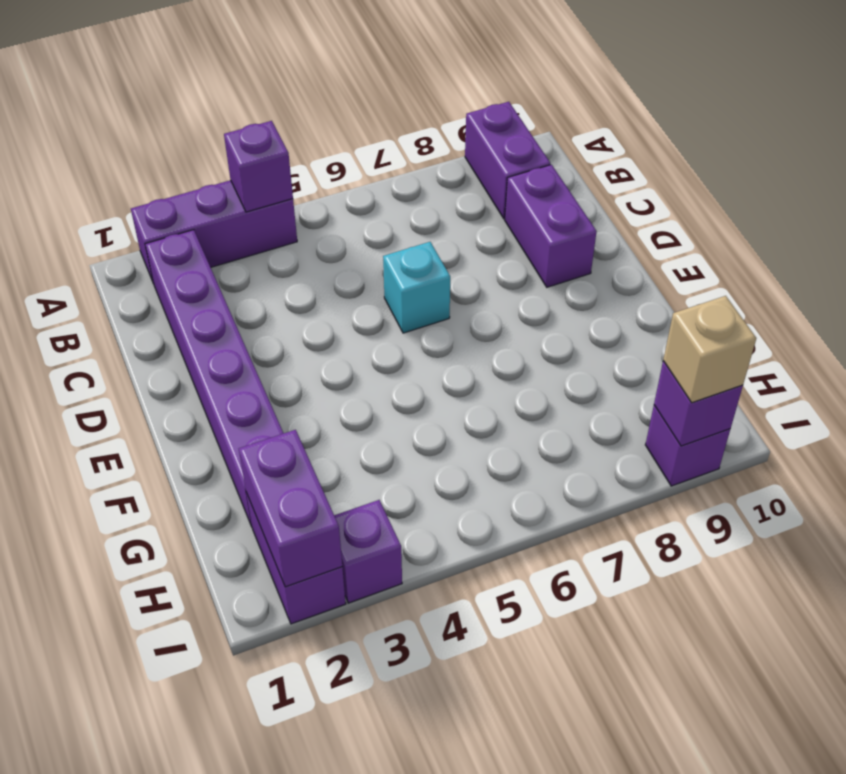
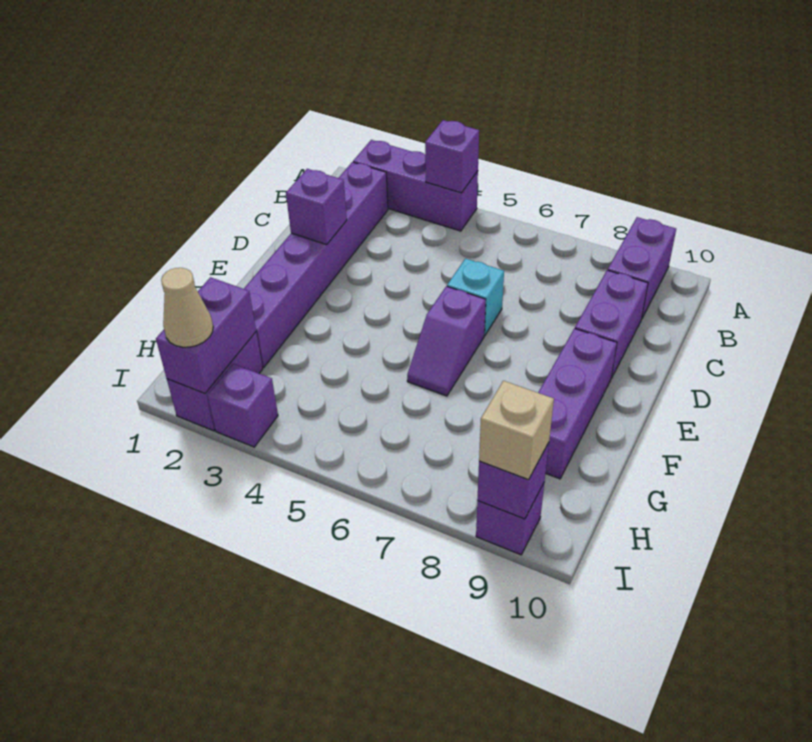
none -> purple 1x1 brick [286,169,347,245]
none -> purple 1x2 slope [407,286,486,396]
none -> purple 1x3 brick [538,329,617,479]
none -> tan 1x1 cone [161,268,213,347]

